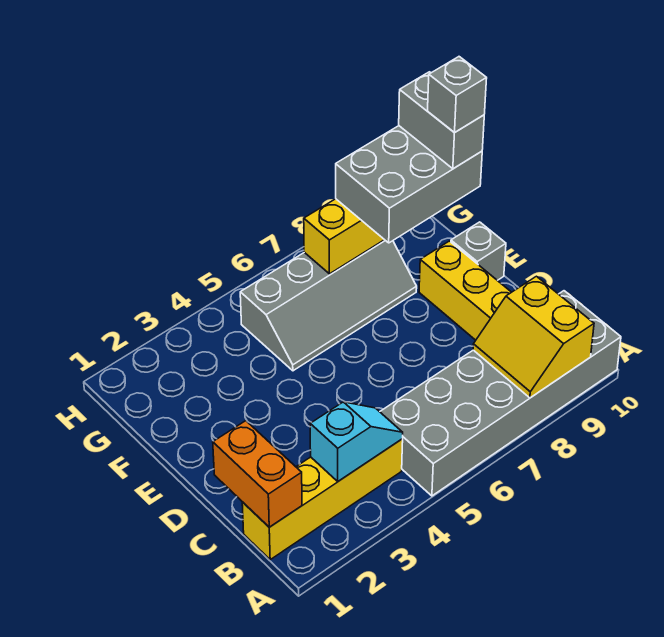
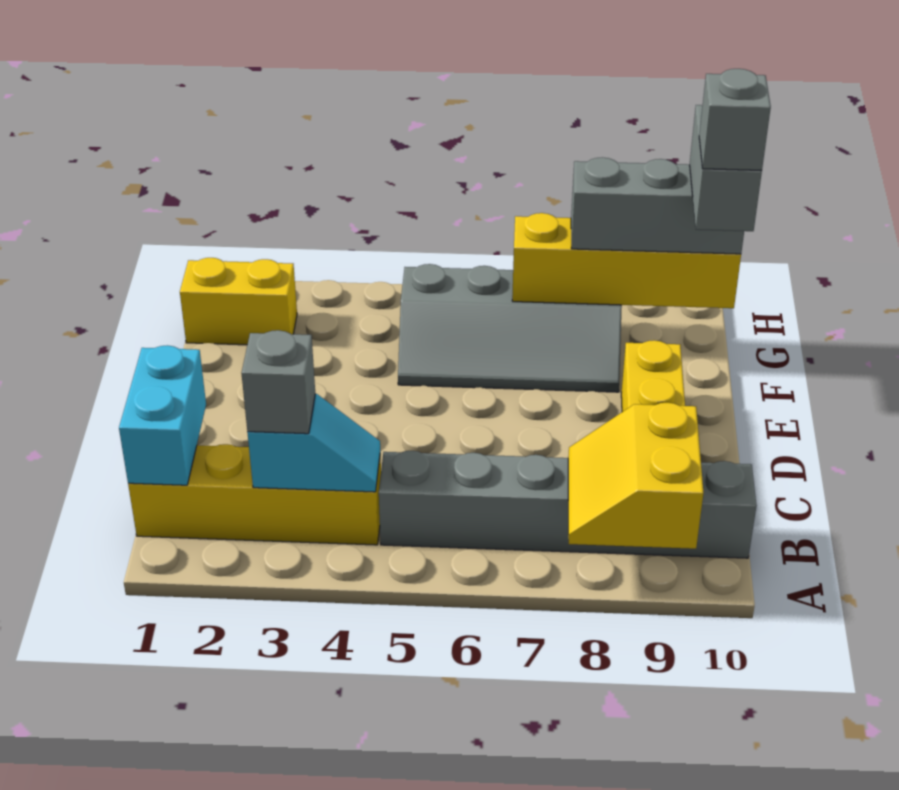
grey 2x6 brick [380,291,621,496] -> grey 1x6 brick [379,451,757,558]
orange 1x2 brick [213,421,302,527] -> cyan 1x2 brick [119,345,206,485]
grey 1x1 brick [451,222,506,280] -> grey 1x1 brick moved to [241,330,315,434]
grey 2x3 brick [336,126,482,243] -> grey 1x3 brick [571,157,744,254]
none -> yellow 1x2 brick [180,258,297,345]

